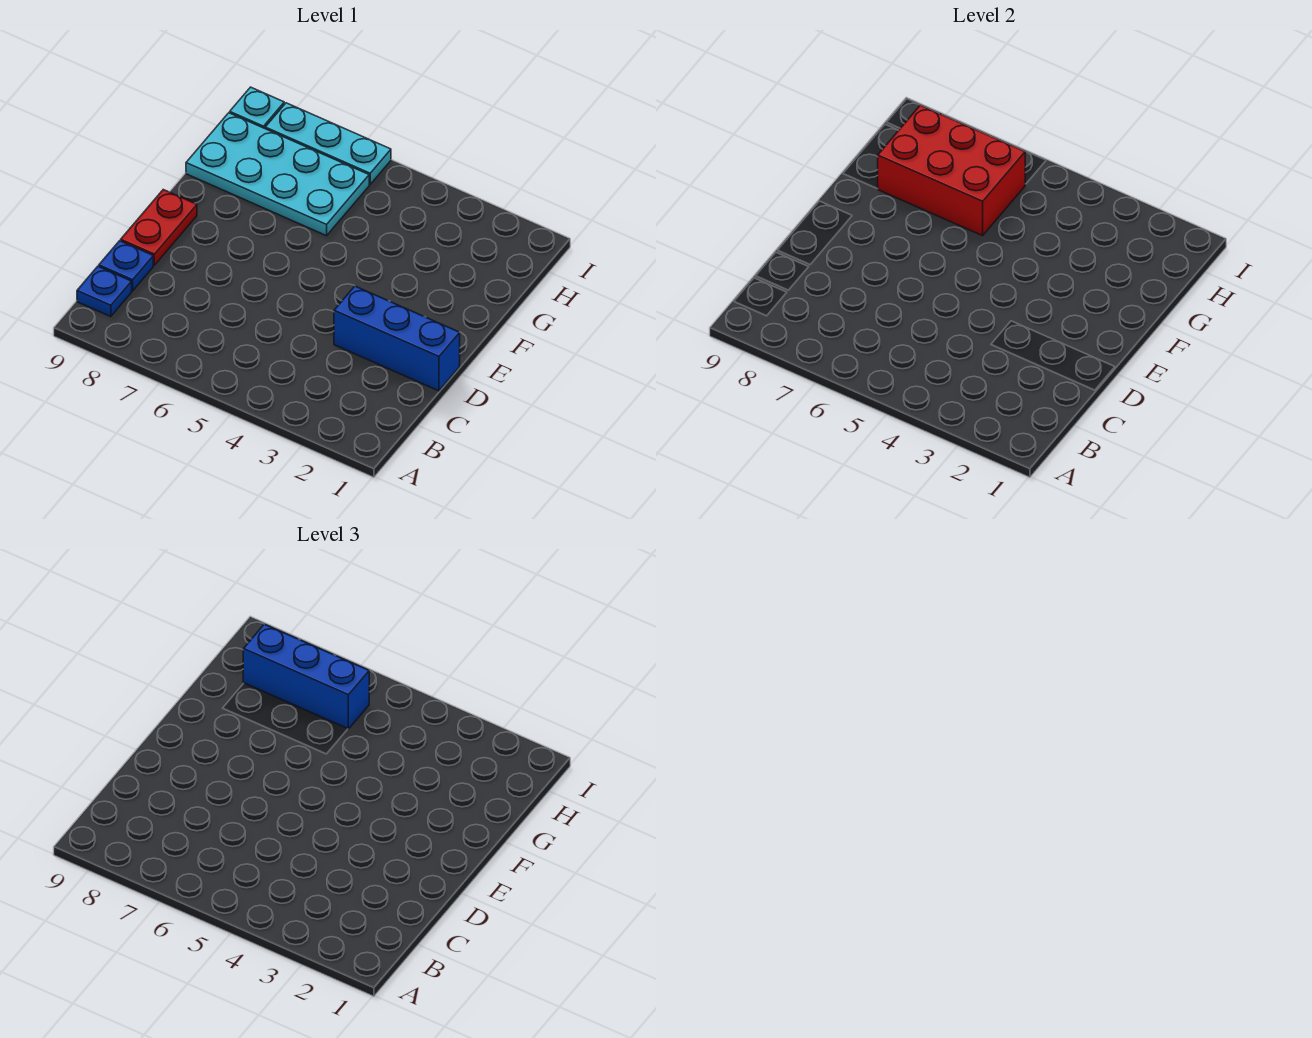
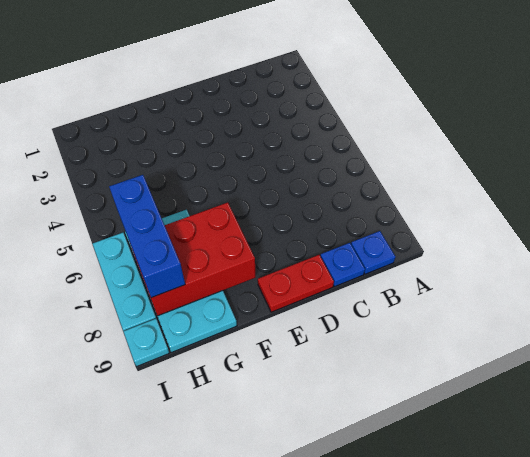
blue 1x3 brick [334,286,460,391] -> none
red 2x3 brick [878,105,1025,236] -> red 2x3 brick turned to [132,202,256,316]

